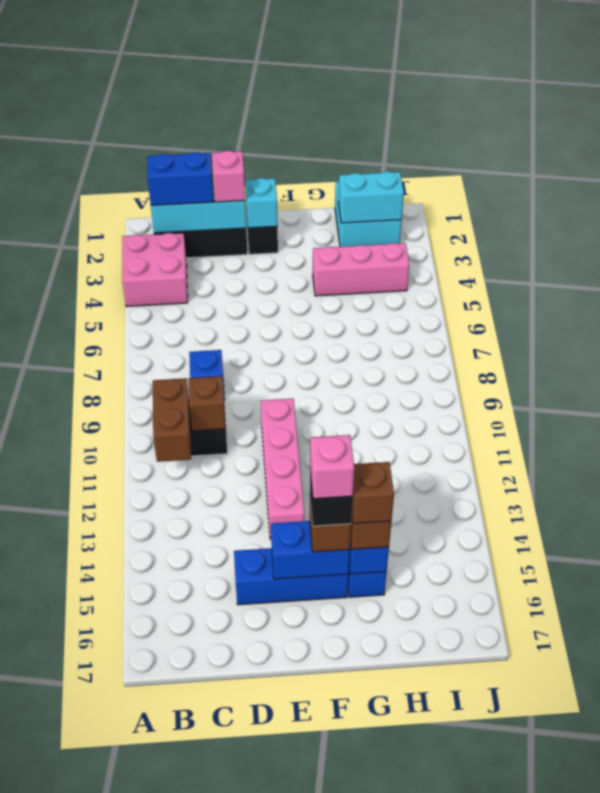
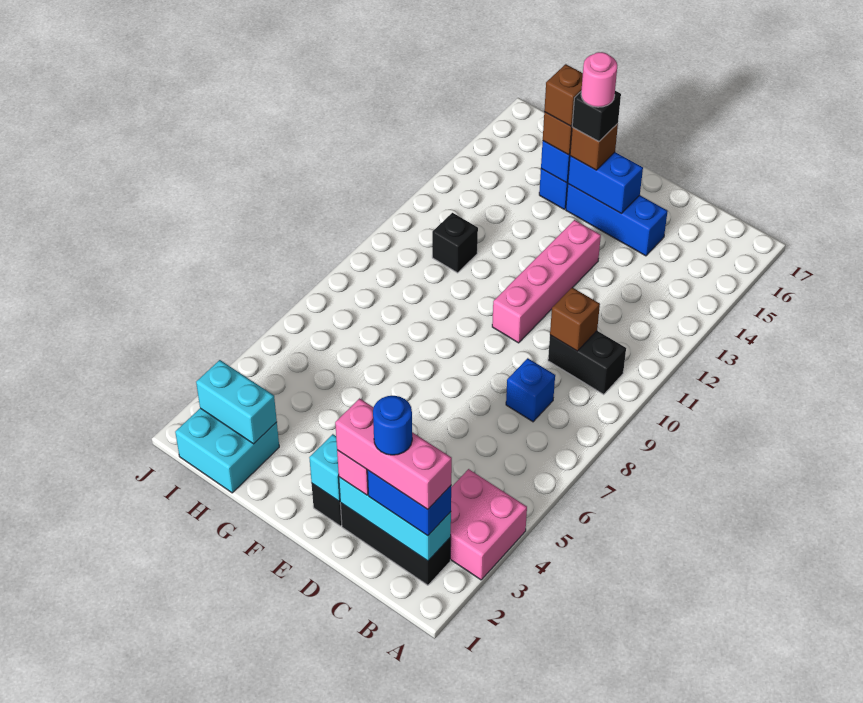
brown 1x2 brick [153,378,191,462] -> none
none -> blue 1x1 round brick [373,396,412,455]
pink 1x1 brick [310,435,354,499] -> pink 1x1 round brick [581,52,617,107]
pink 1x3 brick [313,243,409,296] -> pink 1x3 brick moved to [335,398,452,509]
none -> black 1x1 brick [432,213,478,273]

